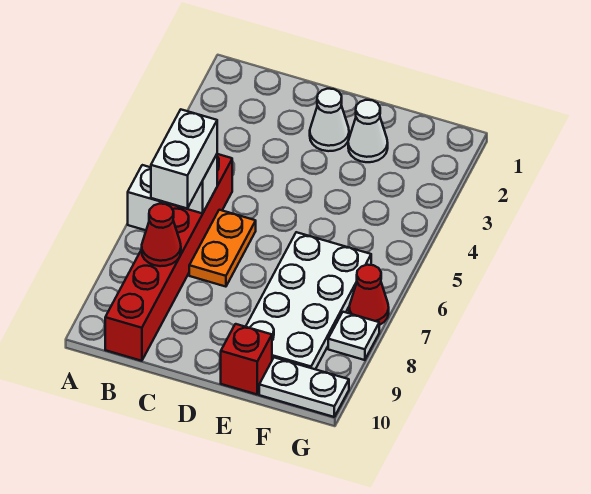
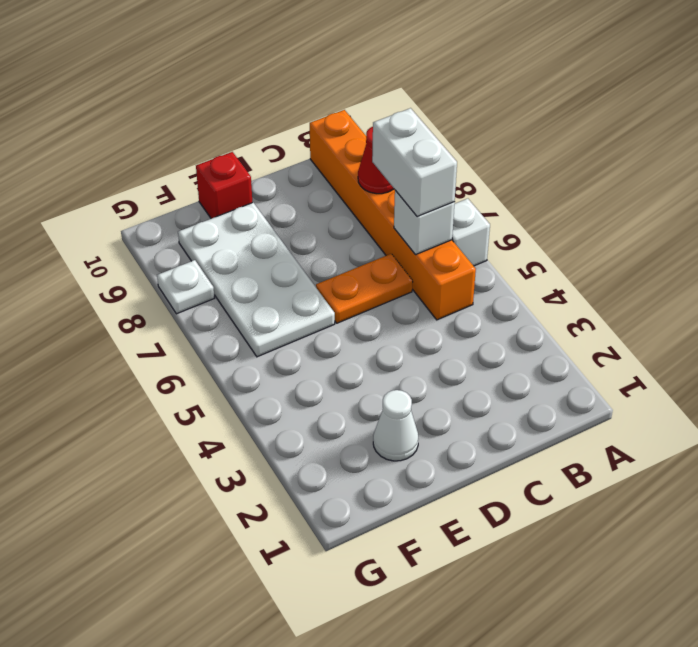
red 1x6 brick [105,154,232,361] -> orange 1x6 brick [310,110,476,320]
orange 1x2 plate [189,210,256,287] -> orange 1x2 plate turned to [316,254,413,323]
white 1x1 cone [310,89,349,151] -> none
white 1x2 plate [259,358,349,417] -> none
red 1x1 cone [349,265,389,325] -> none

